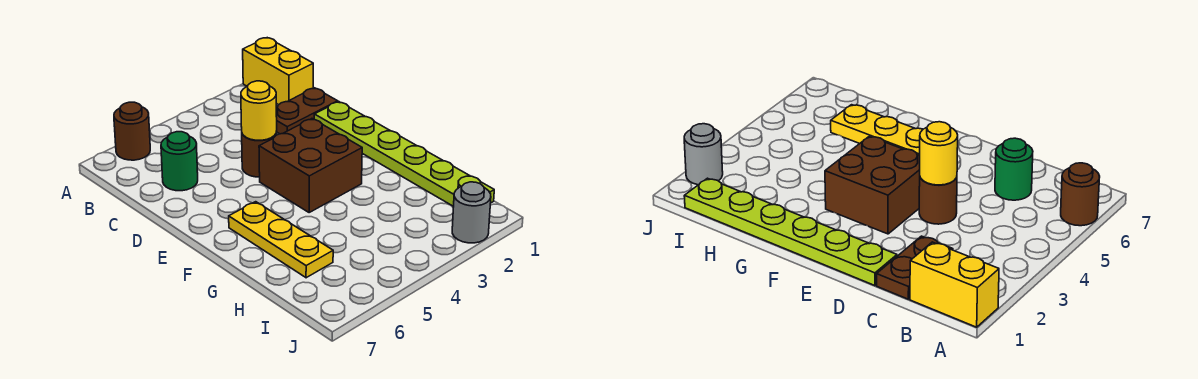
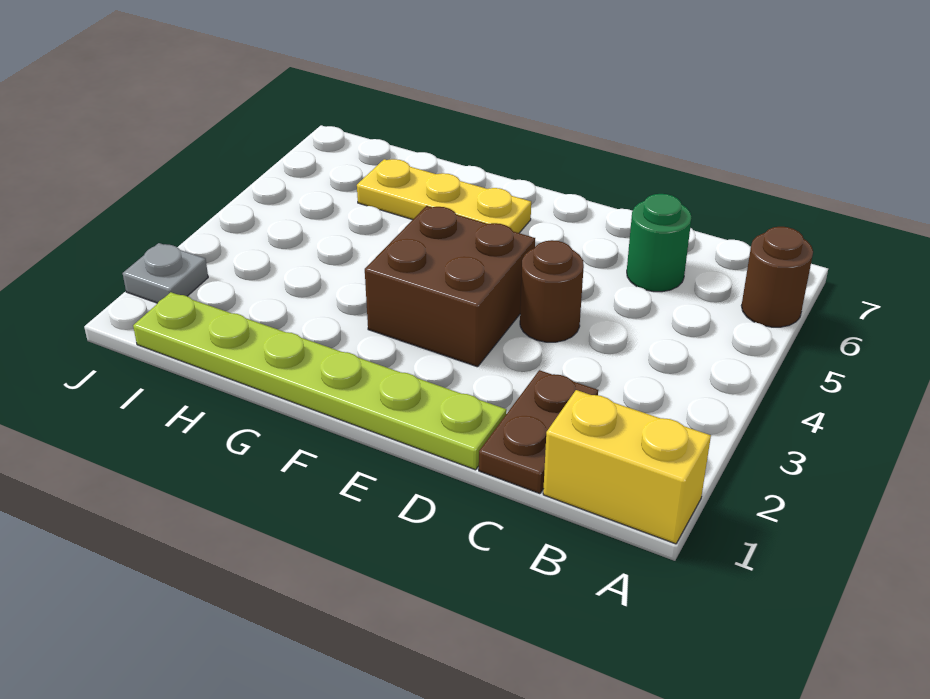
yellow 1x1 round brick [241,81,277,140] -> none
grey 1x1 round brick [452,182,491,243] -> grey 1x1 plate [123,243,208,303]

